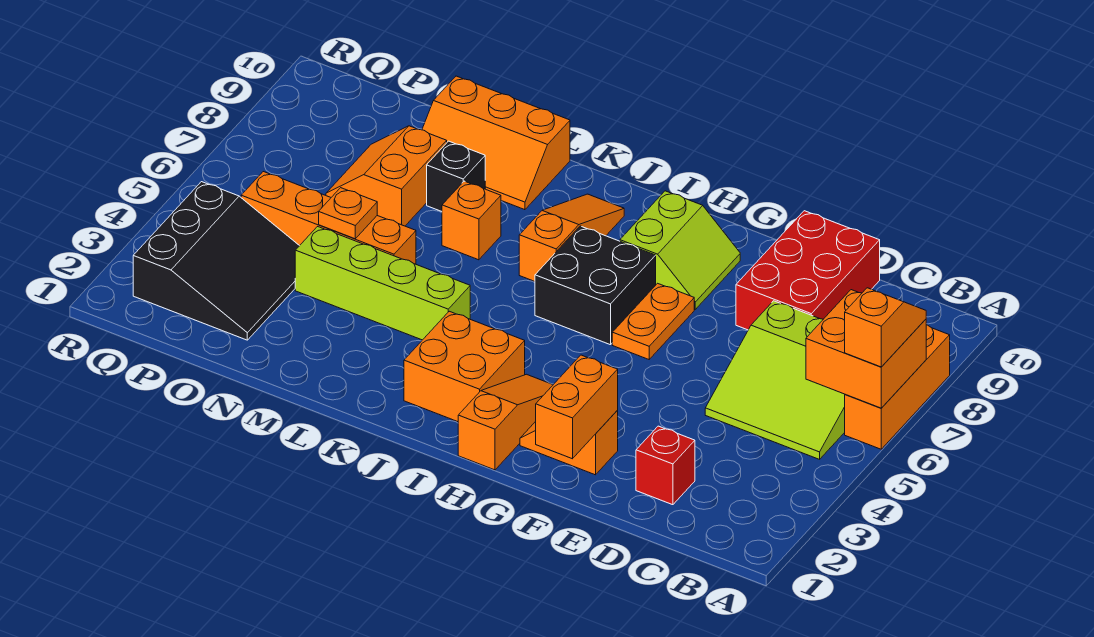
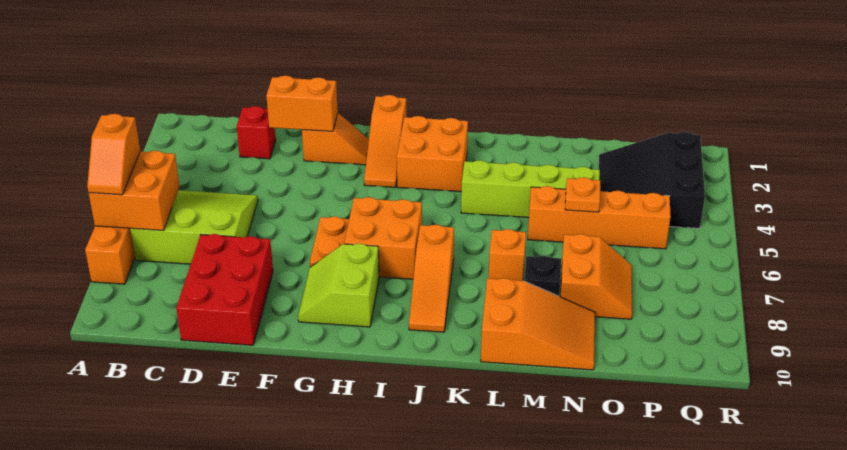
orange 1x2 brick [536,355,618,459] -> orange 1x2 brick turned to [266,76,338,131]
black 2x2 brick [535,226,656,345] -> orange 2x2 brick [344,197,422,279]
orange 2x3 slope [422,76,570,210] -> orange 2x3 slope turned to [481,278,595,370]

